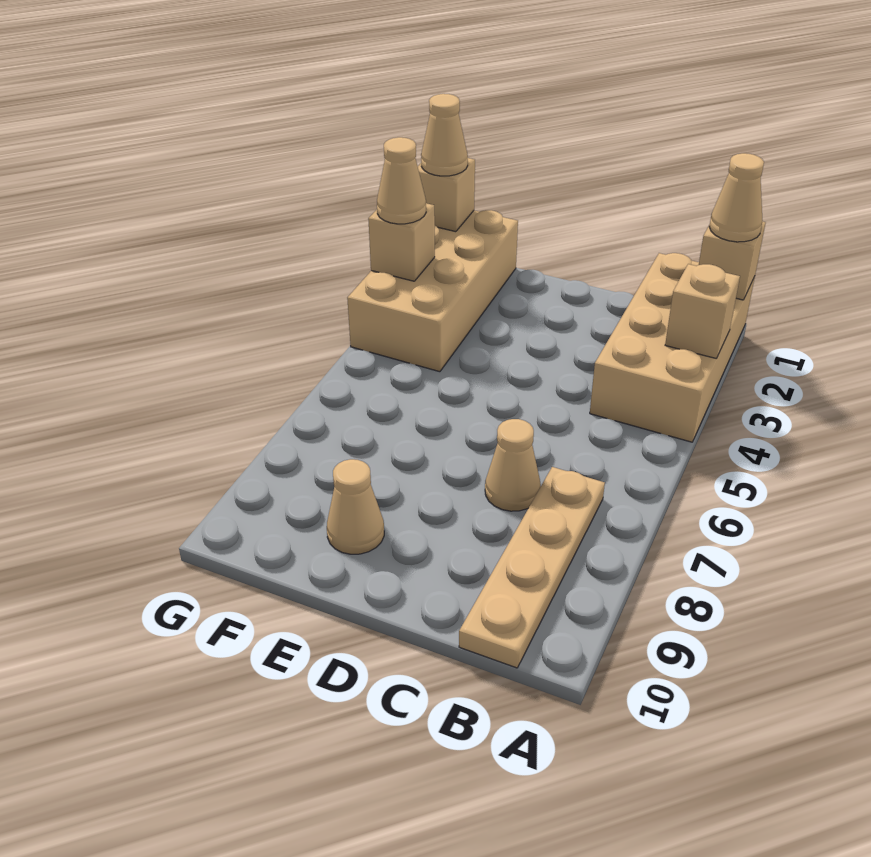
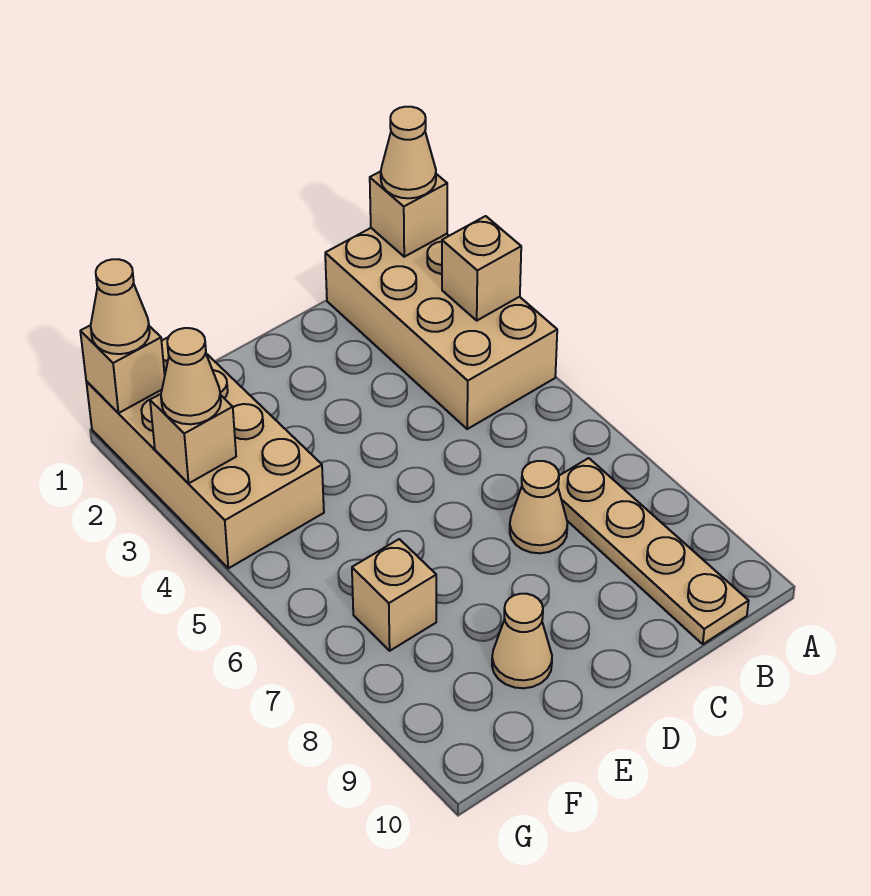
none -> tan 1x1 brick [352,539,436,651]

